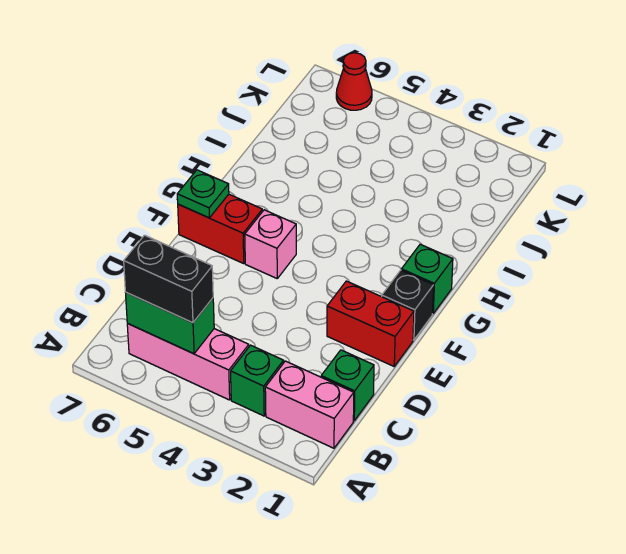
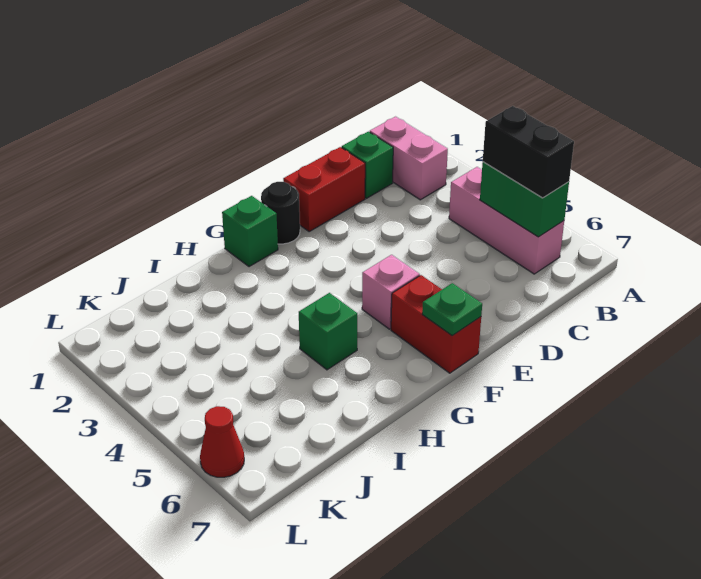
green 1x1 brick [231,345,284,416] -> green 1x1 brick moved to [299,293,357,370]
red 1x2 brick [327,281,414,366] -> red 1x2 brick turned to [283,147,365,231]
black 1x1 brick [382,270,434,340] -> black 1x1 round brick [261,182,300,244]

